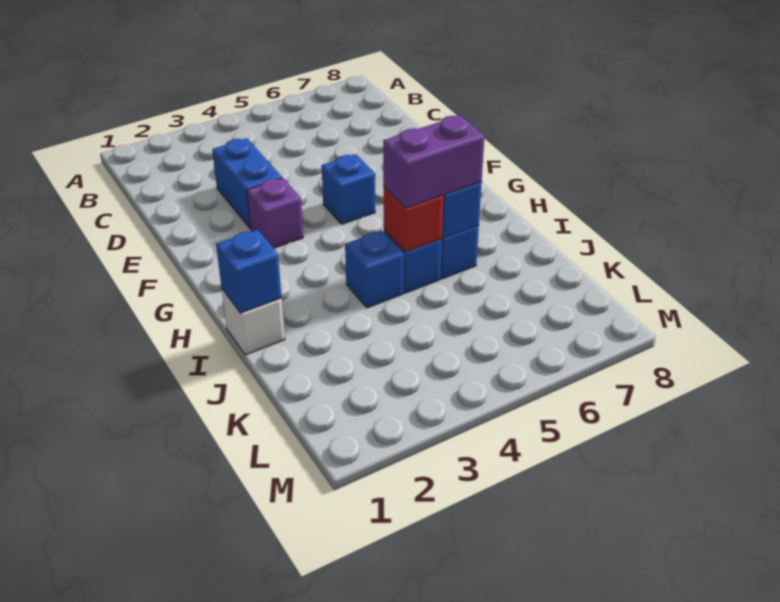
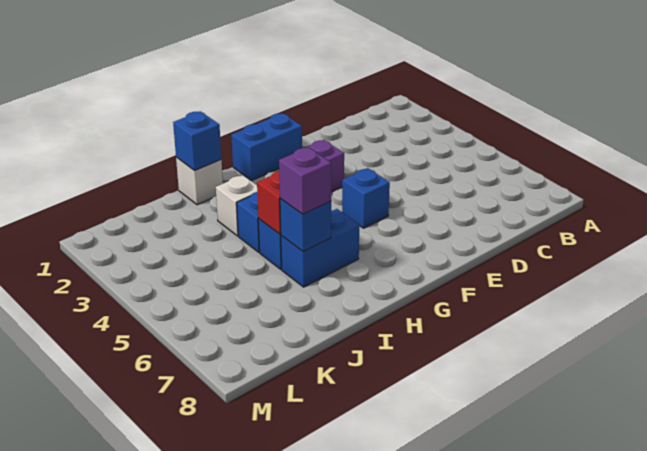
blue 1x2 brick [212,138,282,228] -> blue 1x2 brick moved to [231,113,302,180]
none -> white 1x1 brick [216,175,257,236]
purple 1x2 brick [383,115,485,208] -> purple 1x1 brick [279,147,331,214]

